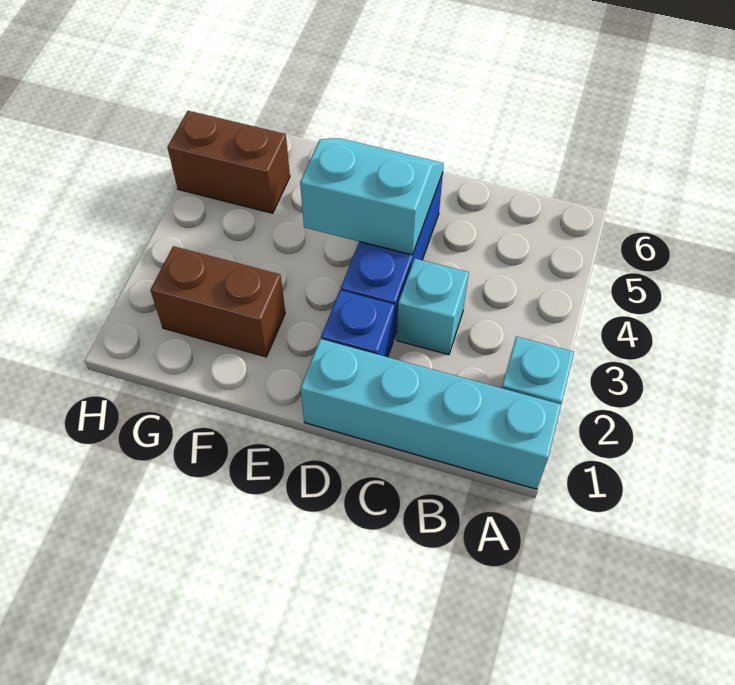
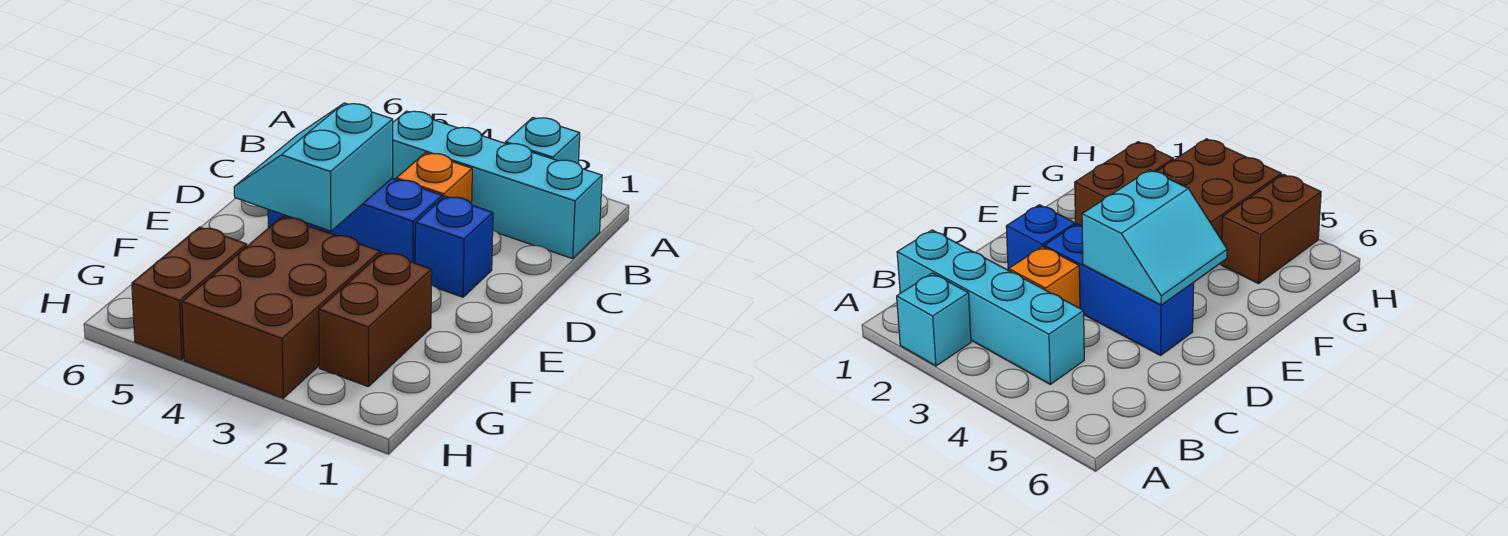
cyan 1x4 brick [300,339,561,489] -> cyan 1x4 brick turned to [393,111,602,259]
cyan 1x1 brick [397,259,469,355] -> orange 1x1 brick [396,153,472,204]
none -> brown 2x3 brick [182,217,380,398]

